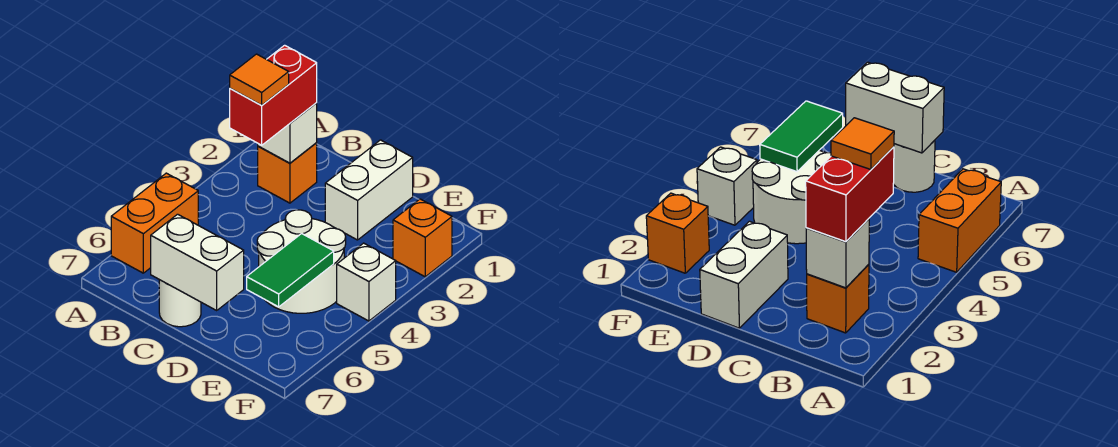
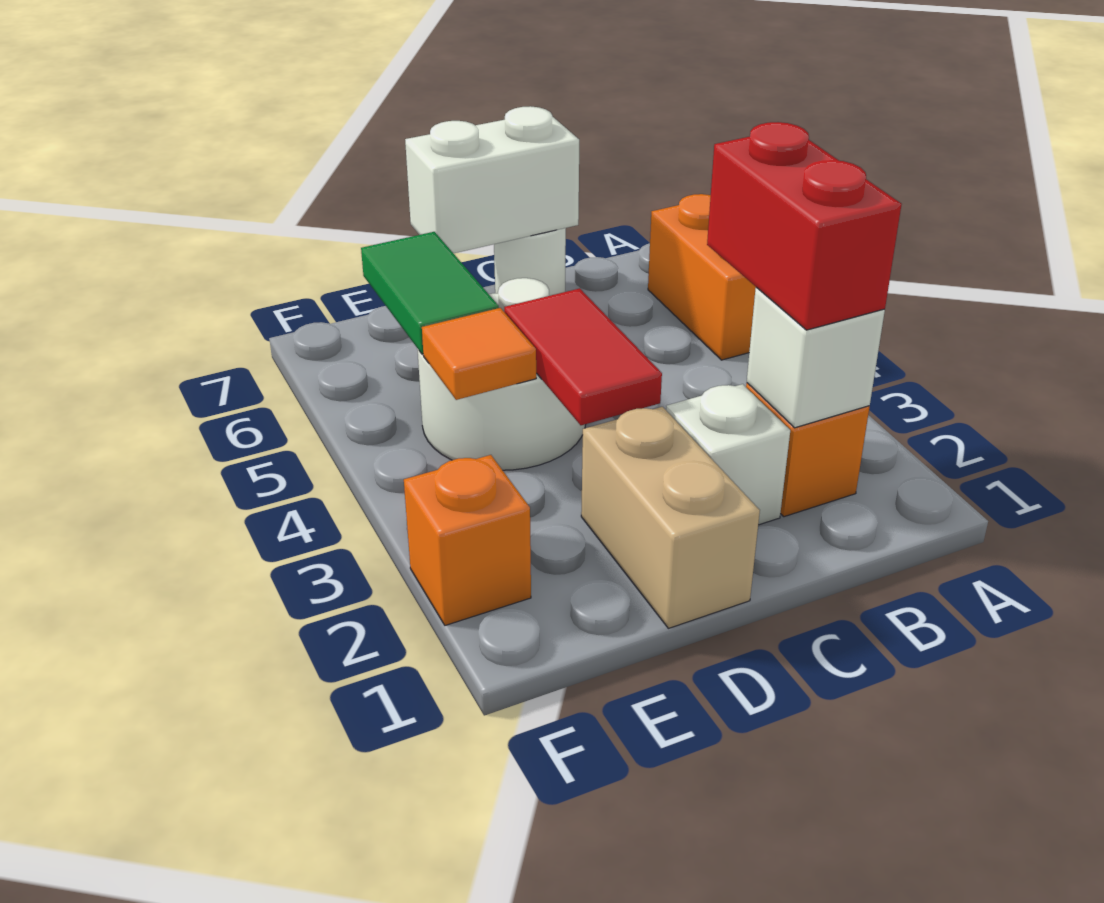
orange 1x1 tile [230,54,289,105] -> orange 1x1 tile moved to [422,308,536,400]
white 1x2 brick [325,140,413,240] -> tan 1x2 brick [581,407,760,628]
none -> red 1x2 tile [504,288,662,425]
white 1x1 brick [337,243,396,321] -> white 1x1 brick moved to [666,384,790,525]

